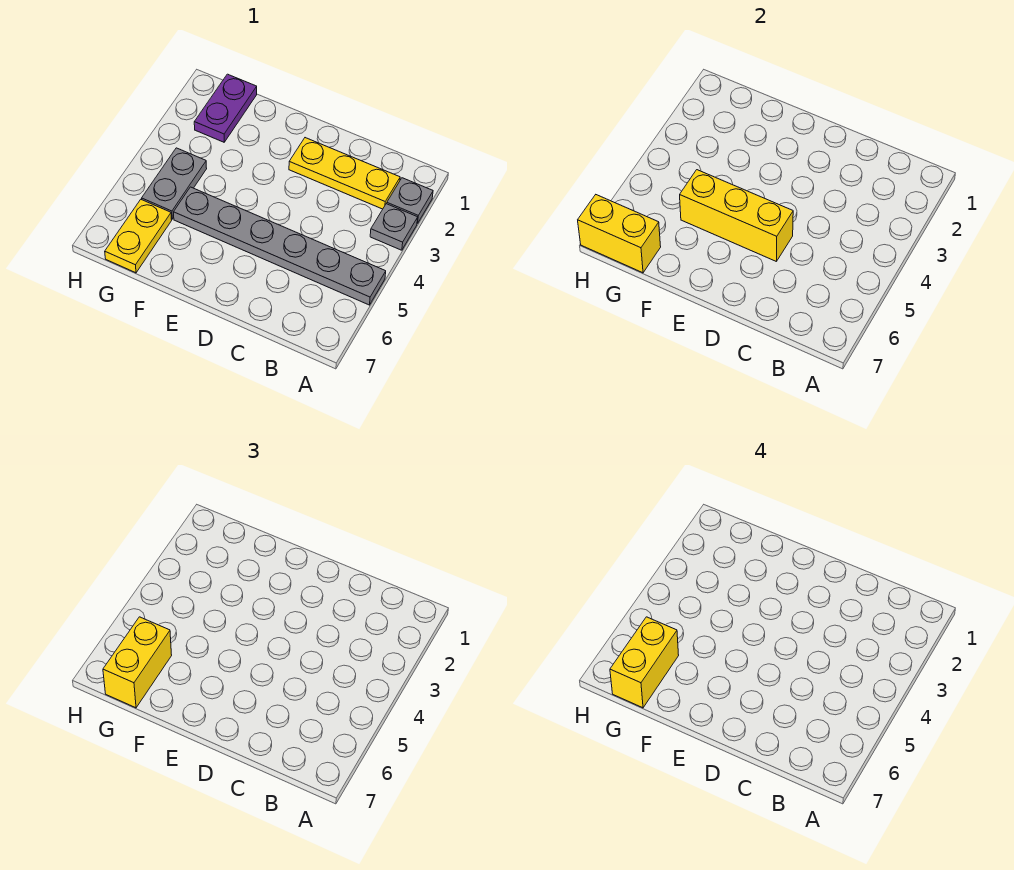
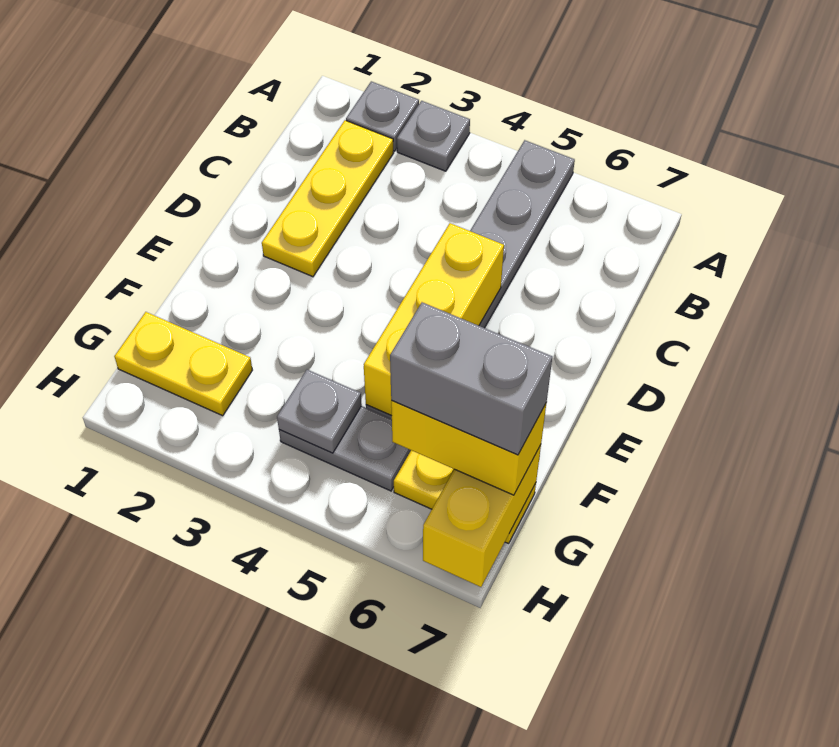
purple 1x2 plate [194,74,257,142] -> yellow 1x2 plate [114,312,252,416]
none -> grey 1x1 plate [277,370,362,453]
yellow 1x2 brick [610,617,679,708] -> grey 1x2 brick [390,302,552,455]

